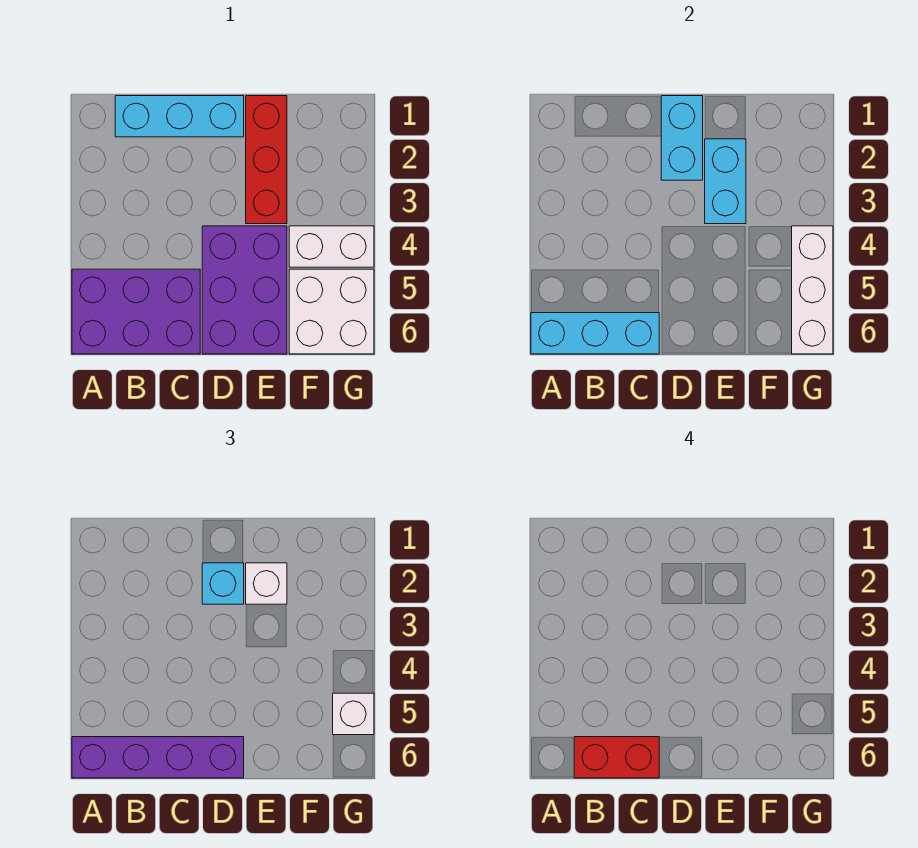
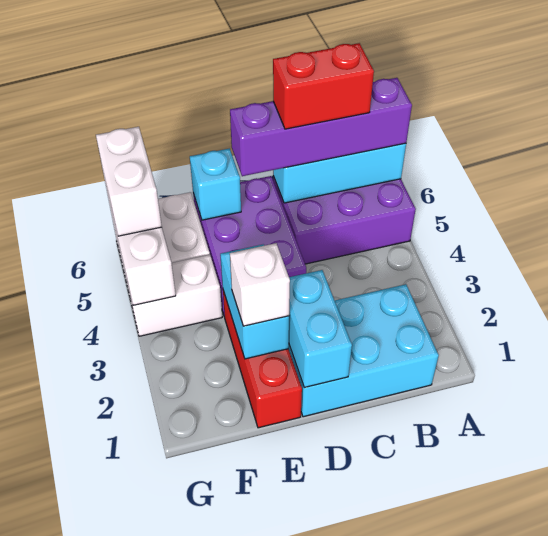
cyan 1x3 brick [115,96,244,137] -> cyan 2x3 brick [288,284,439,417]
cyan 1x1 brick [202,563,244,604] -> cyan 1x1 brick moved to [190,148,241,220]
white 1x1 brick [333,693,374,735] -> white 1x2 brick [96,127,162,236]

